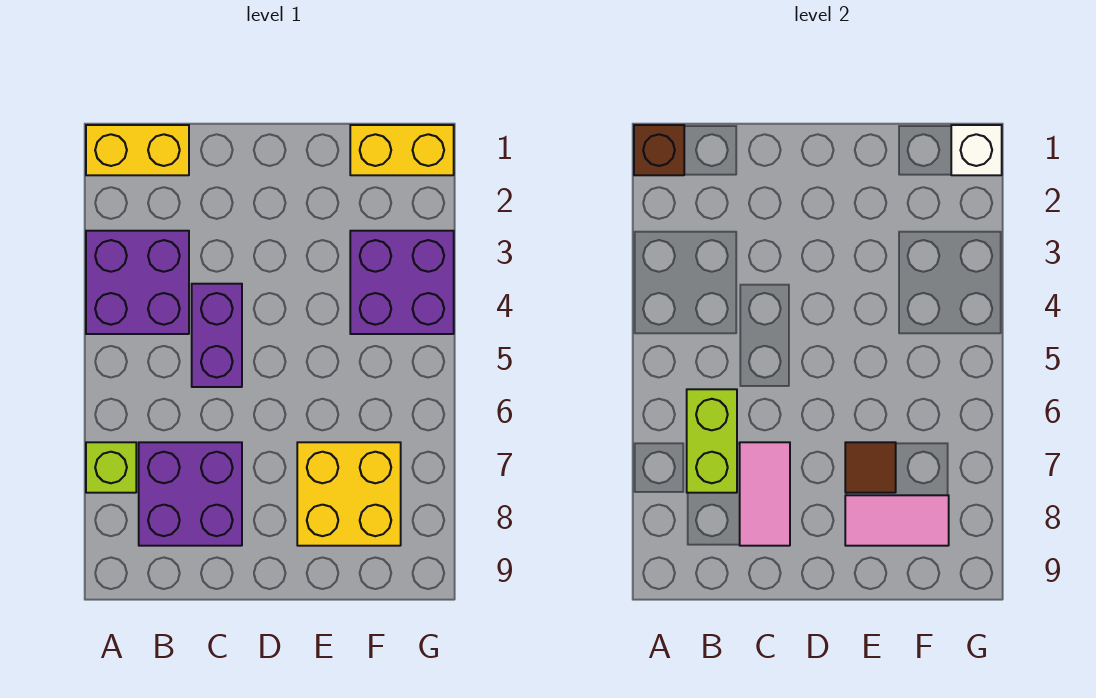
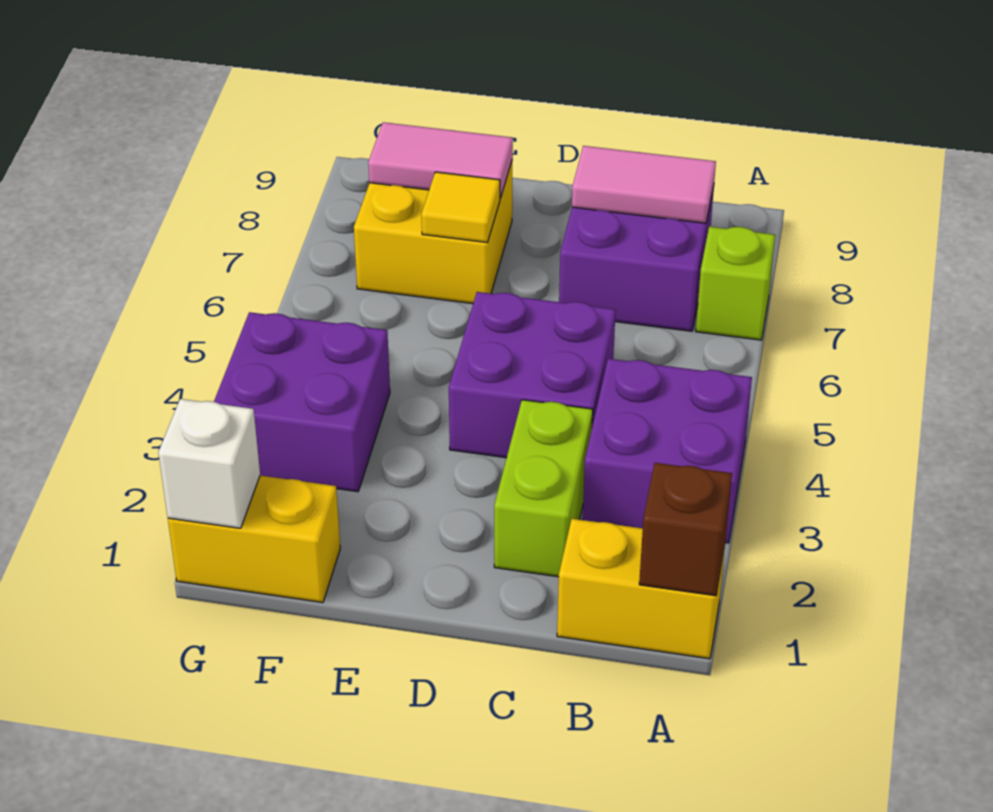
lime 1x2 brick [687,389,737,493] -> lime 1x2 brick moved to [494,400,593,577]
purple 1x2 brick [192,284,242,387] -> purple 2x2 brick [449,292,616,458]
pink 1x2 tile [740,442,790,546] -> pink 1x2 tile turned to [572,146,716,223]
brown 1x1 tile [845,442,896,493] -> yellow 1x1 tile [421,172,500,243]

